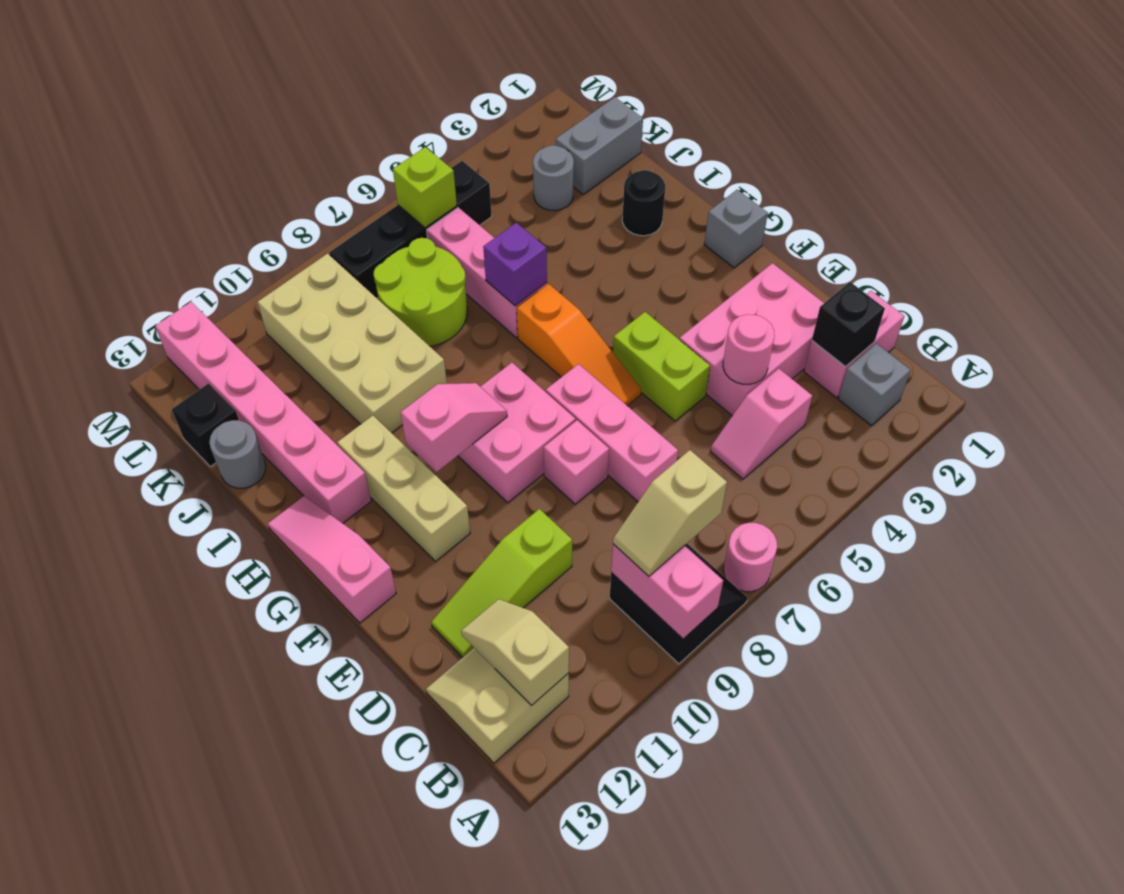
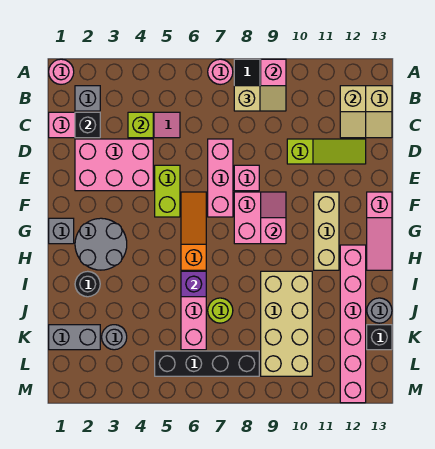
pink 1x1 round brick [723,314,775,384] -> pink 1x1 round brick moved to [49,59,74,84]
none -> grey 2x2 round brick [75,218,127,270]
pink 1x2 slope [401,383,507,472] -> pink 1x2 slope turned to [261,192,286,244]
lime 2x2 round brick [374,238,467,346] -> lime 1x1 round brick [208,298,233,323]
lime 1x1 brick [393,147,457,228] -> lime 1x1 brick moved to [128,112,153,138]

